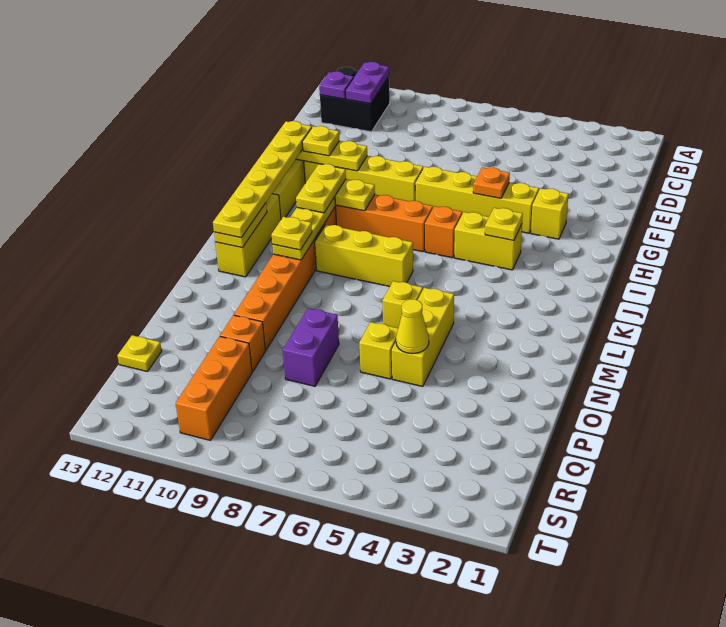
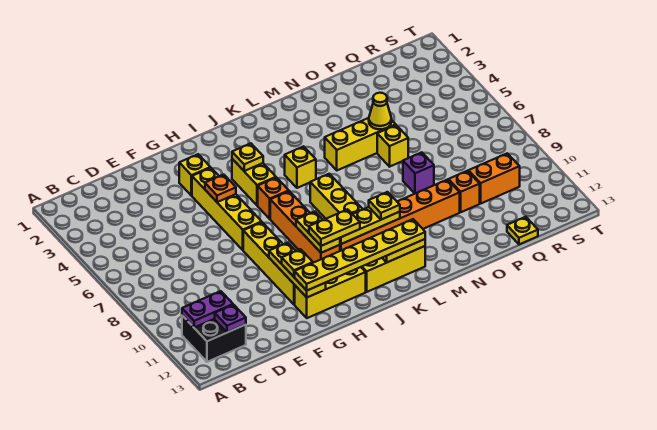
yellow 1x1 brick [382,281,423,328] -> yellow 1x1 brick moved to [285,146,316,188]
purple 1x2 brick [283,308,339,386] -> purple 1x1 brick [403,152,434,193]
orange 1x3 brick [176,336,252,440] -> orange 1x2 brick [468,153,520,203]

